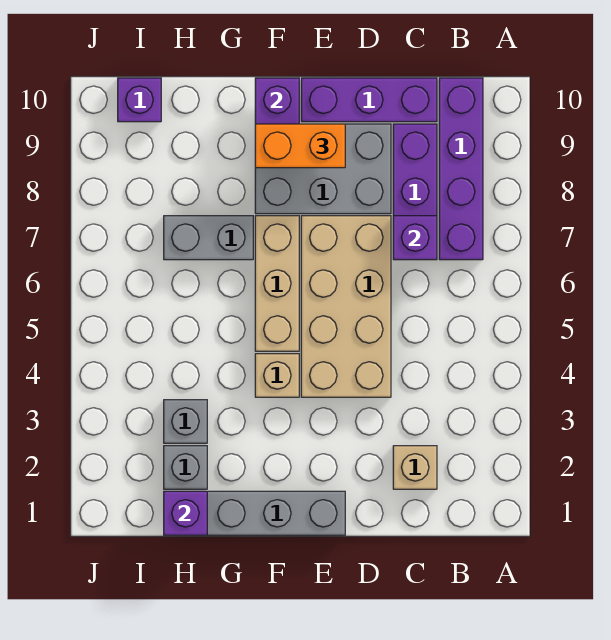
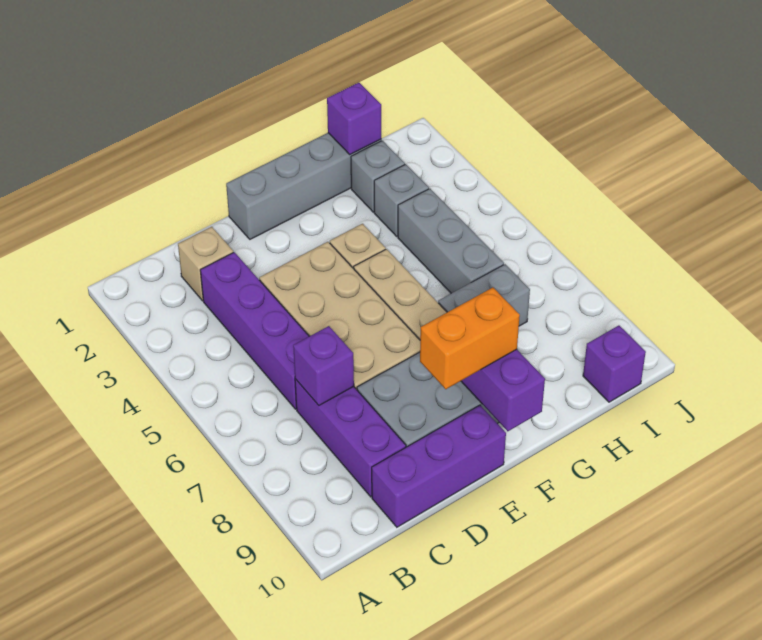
purple 1x4 brick [439,78,483,260] -> purple 1x4 brick moved to [200,252,309,409]
none -> grey 1x3 brick [398,189,504,293]

